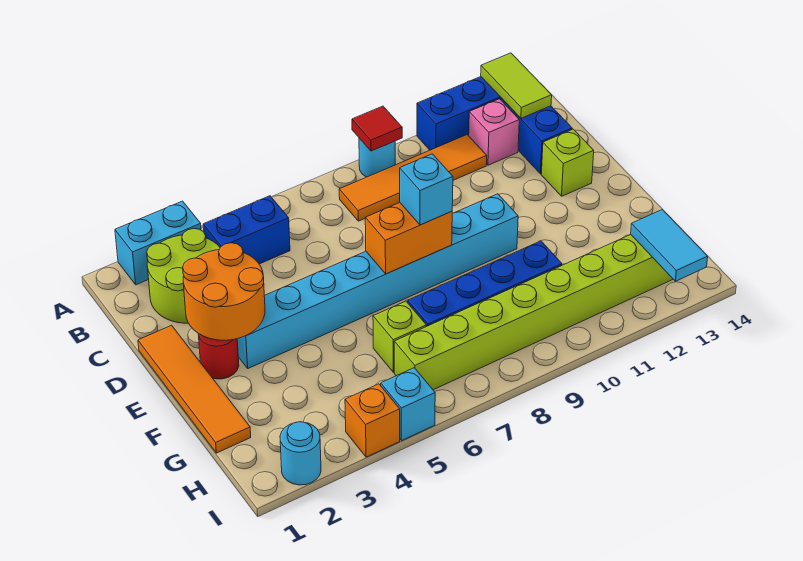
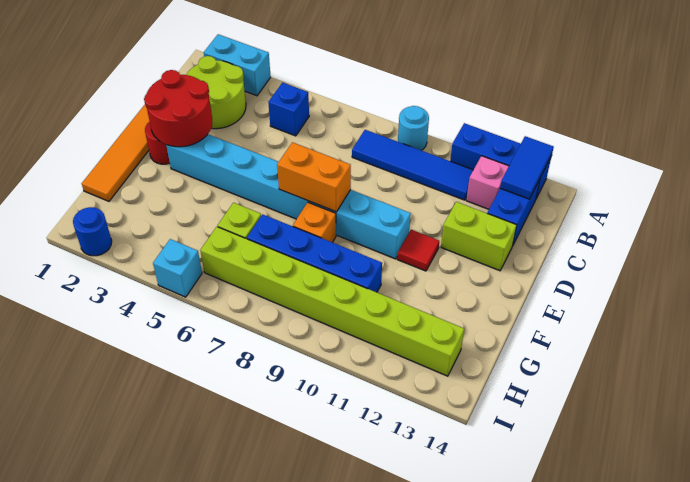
red 1x1 tile [352,106,402,151] -> red 1x1 tile moved to [397,230,439,271]
lime 1x2 tile [481,53,552,118] -> blue 1x2 tile [500,136,554,199]
blue 1x2 brick [203,196,290,264] -> blue 1x1 brick [268,82,309,136]
orange 1x4 tile [339,135,487,221] -> blue 1x4 tile [352,130,473,200]
orange 2x2 round brick [183,243,265,340] -> red 2x2 round brick [144,70,212,147]
lime 1x1 brick [541,129,594,196] -> lime 1x2 brick [441,202,517,271]
cyan 1x1 brick [400,154,453,225] -> none
cyan 1x2 tile [631,209,708,281] -> none
cyan 1x1 round brick [280,422,321,485] -> blue 1x1 round brick [73,207,112,256]
orange 1x1 brick [345,384,400,457] -> orange 1x1 brick moved to [293,202,336,242]

